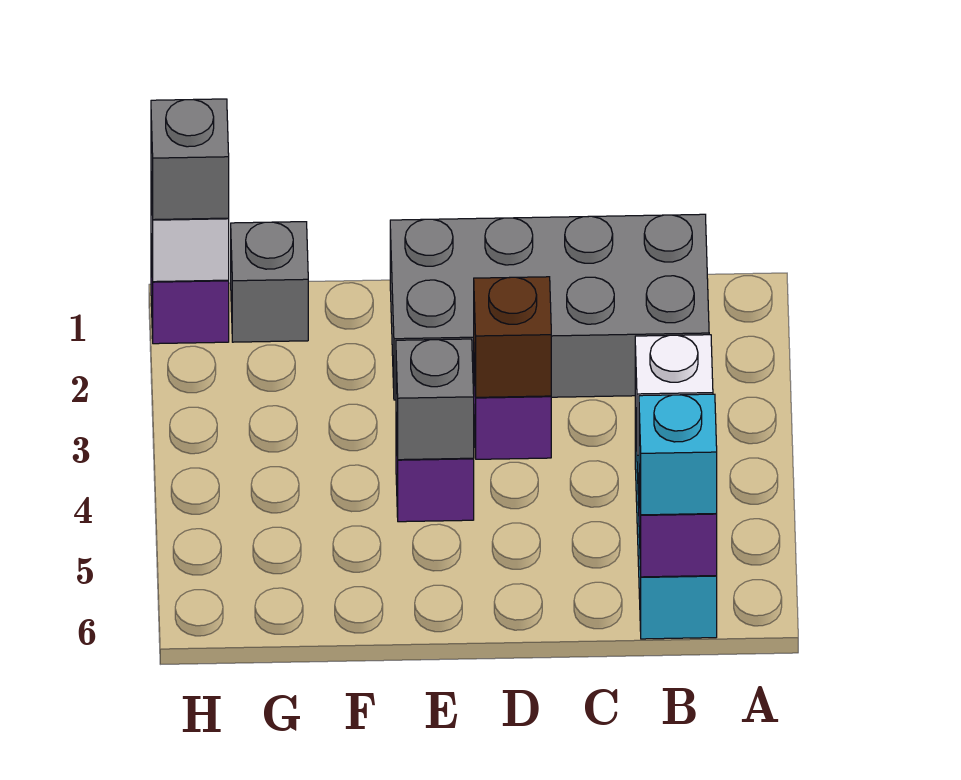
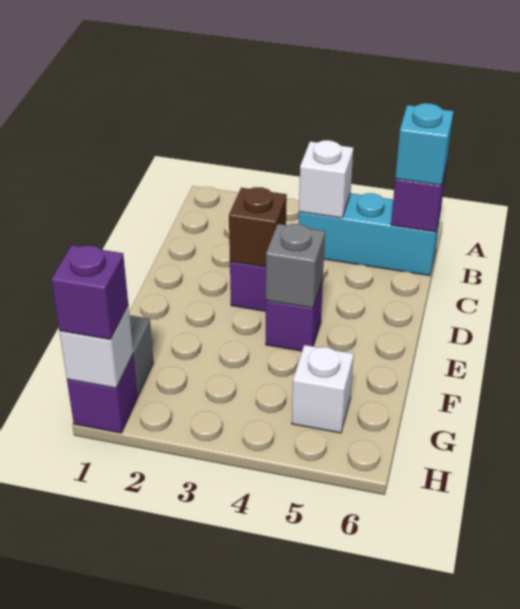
grey 2x4 brick [390,214,709,400] -> none
none -> white 1x1 brick [292,345,354,433]
grey 1x1 brick [151,99,229,220] -> purple 1x1 brick [51,245,128,340]

